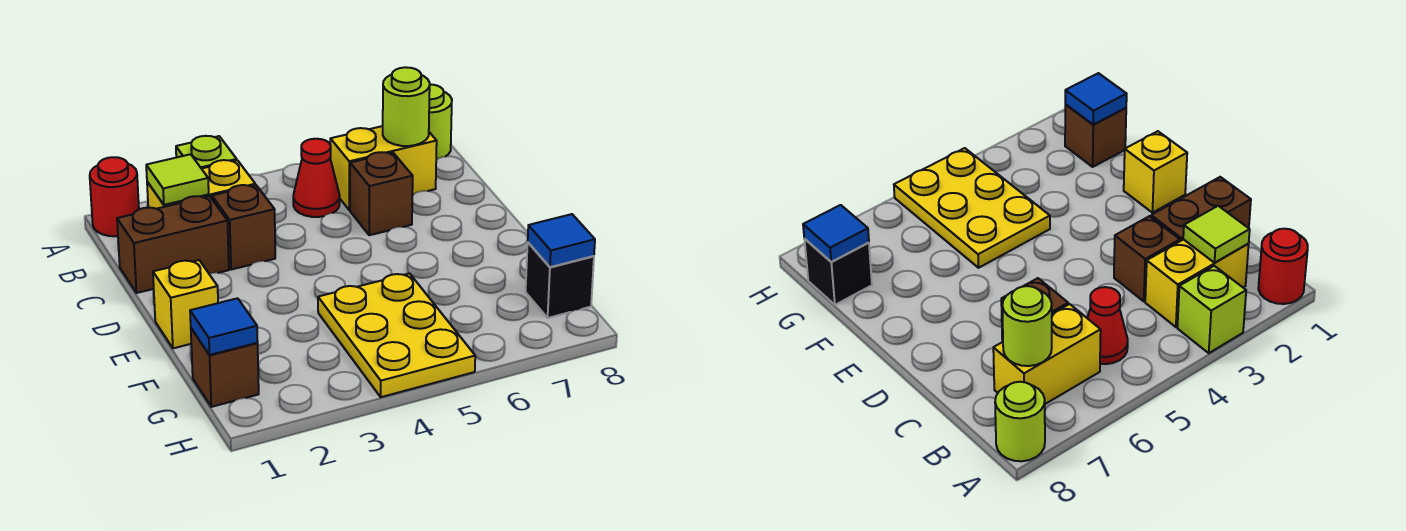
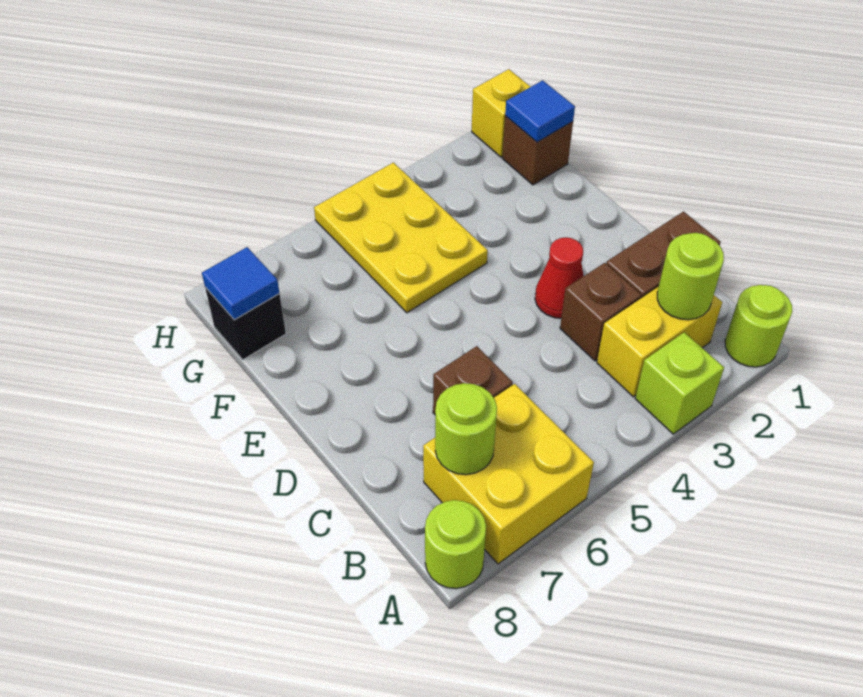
red 1x1 round brick [90,157,139,236] -> lime 1x1 round brick [725,285,792,367]
lime 1x1 tile [146,154,209,205] -> lime 1x1 round brick [657,233,724,320]
red 1x1 cone [293,139,340,217] -> red 1x1 cone moved to [535,237,584,318]
yellow 1x2 brick [330,126,437,210] -> yellow 2x2 brick [423,384,594,564]
yellow 1x1 brick [153,260,218,348] -> yellow 1x1 brick moved to [472,69,530,157]

